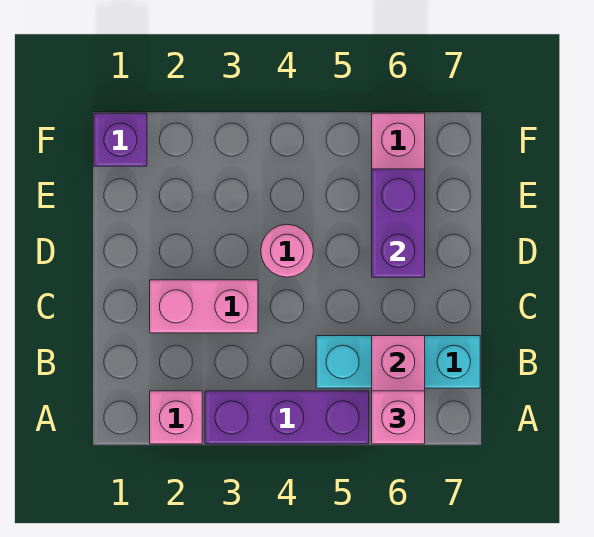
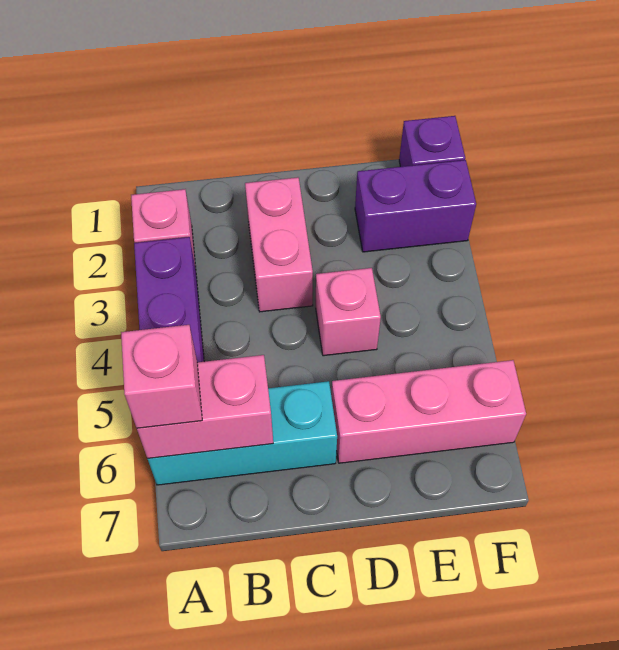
cyan 1x3 brick [316,336,480,388] -> cyan 1x3 brick turned to [148,381,337,485]
pink 1x1 round brick [261,224,314,277] -> pink 1x1 brick [316,268,381,356]
purple 1x2 brick [372,169,425,277] -> purple 1x2 brick moved to [355,160,476,252]

